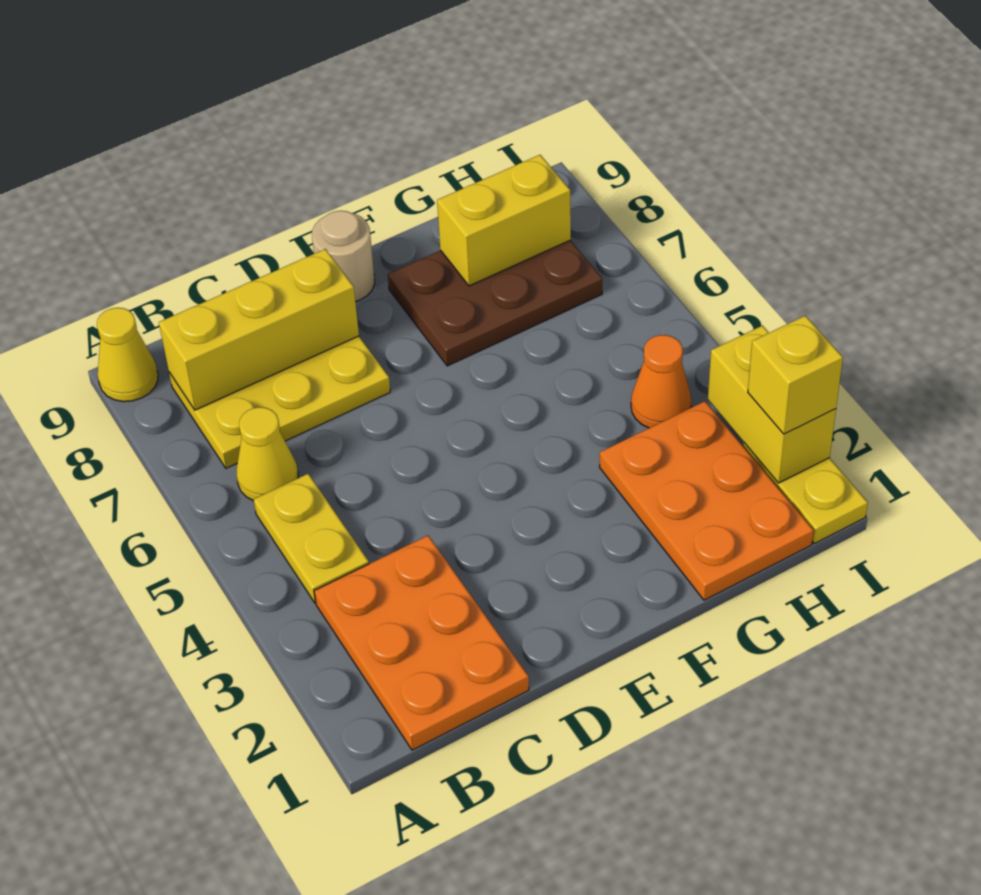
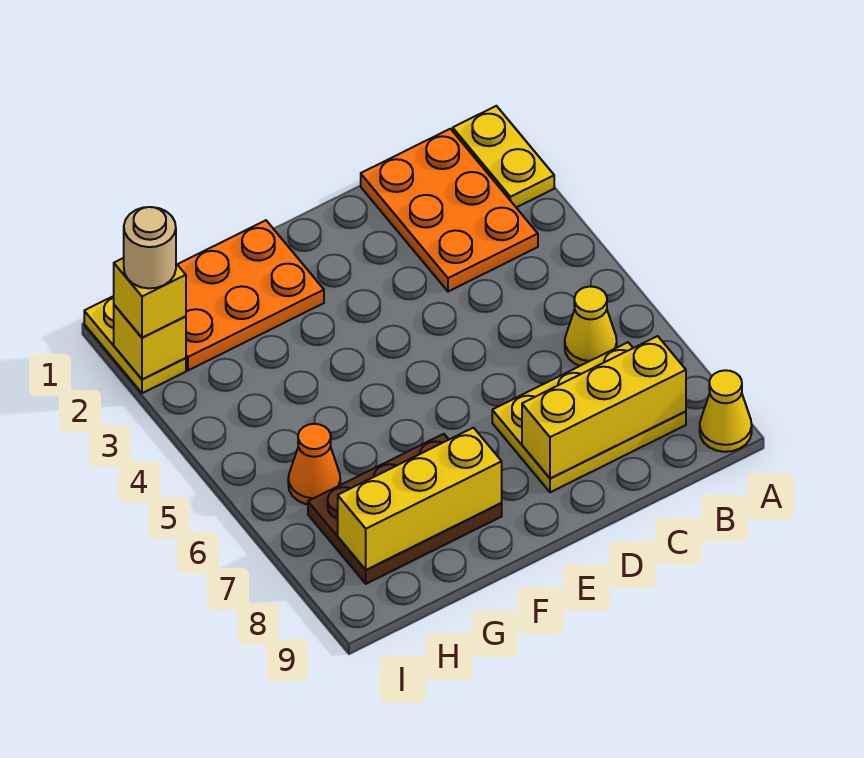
yellow 1x2 plate [254,474,369,603] -> yellow 1x2 plate moved to [453,106,554,207]
tan 1x1 round brick [312,211,375,302] -> tan 1x1 round brick moved to [124,207,176,288]
orange 2x3 plate [600,401,814,600] -> orange 2x3 plate turned to [177,220,324,370]
yellow 1x2 brick [437,155,571,286] -> yellow 1x3 brick [338,428,502,570]
orange 1x1 cone [631,335,691,428] -> orange 1x1 cone moved to [288,424,340,504]
yellow 1x2 brick [708,326,836,483] -> yellow 1x1 brick [114,305,186,380]

